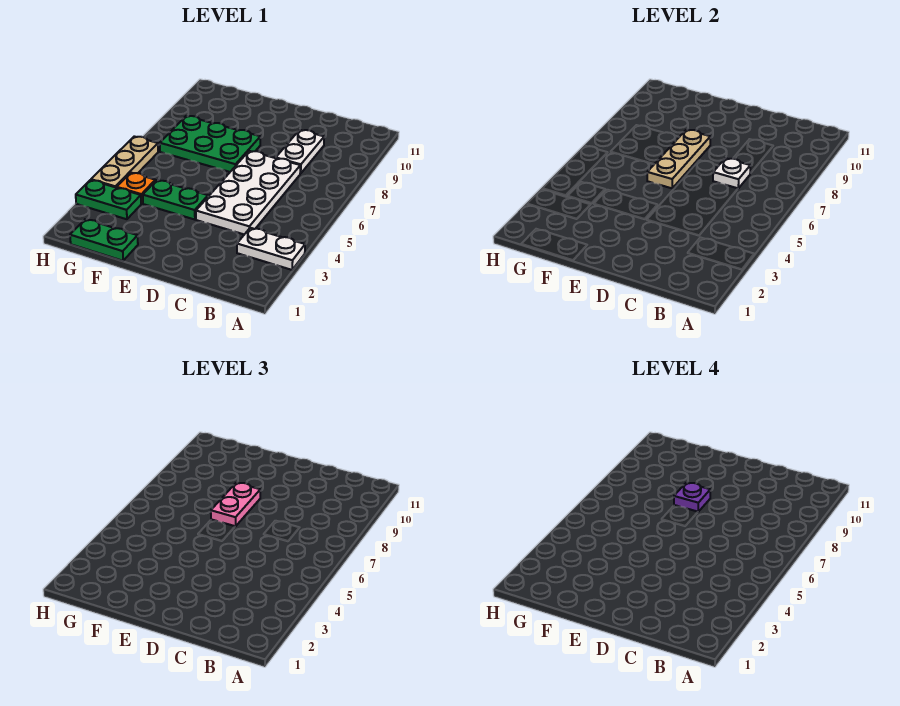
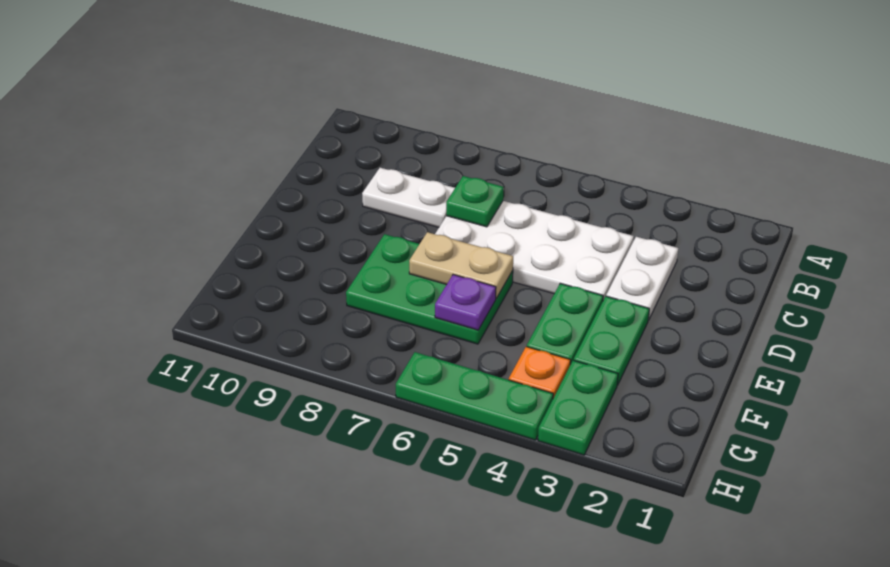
white 1x2 plate [237,228,305,270] -> white 1x2 plate moved to [606,237,678,320]
white 1x1 plate [713,158,750,188] -> green 1x1 plate [446,176,504,227]
tan 1x3 plate [647,130,710,188] -> tan 1x2 plate [409,232,513,298]
green 2x3 plate [160,116,260,172] -> green 2x3 plate turned to [346,234,513,344]
pink 1x2 plate [211,483,260,526] -> none
purple 1x1 plate [674,483,710,512] -> purple 1x1 plate moved to [435,275,496,330]
green 1x2 plate [70,219,138,261] -> green 1x2 plate moved to [574,296,649,385]
tan 1x3 plate [91,136,158,188] -> green 1x3 plate [396,352,553,440]

